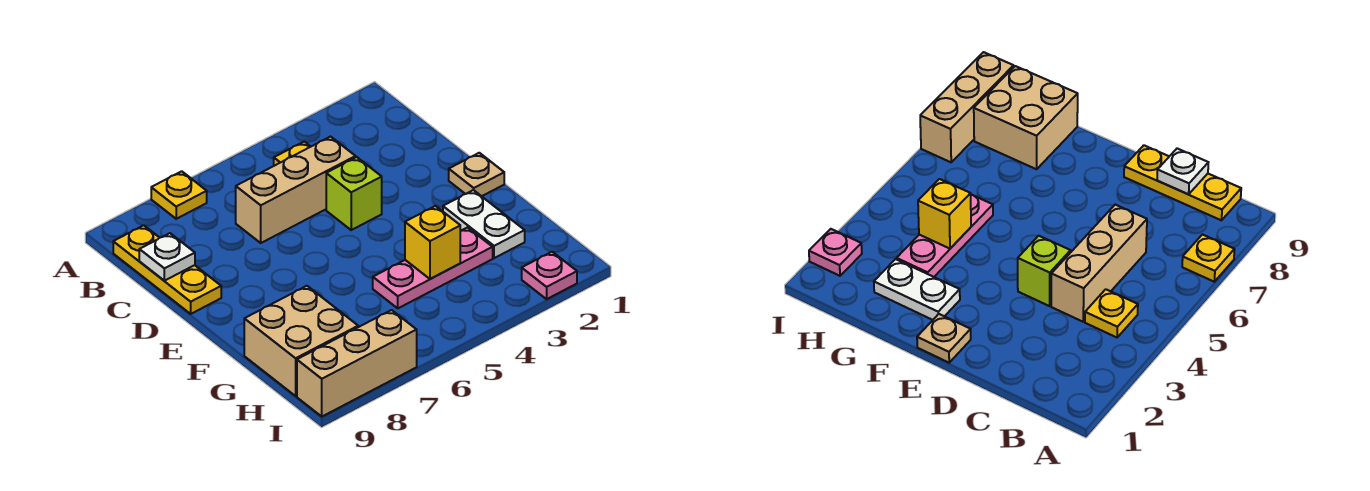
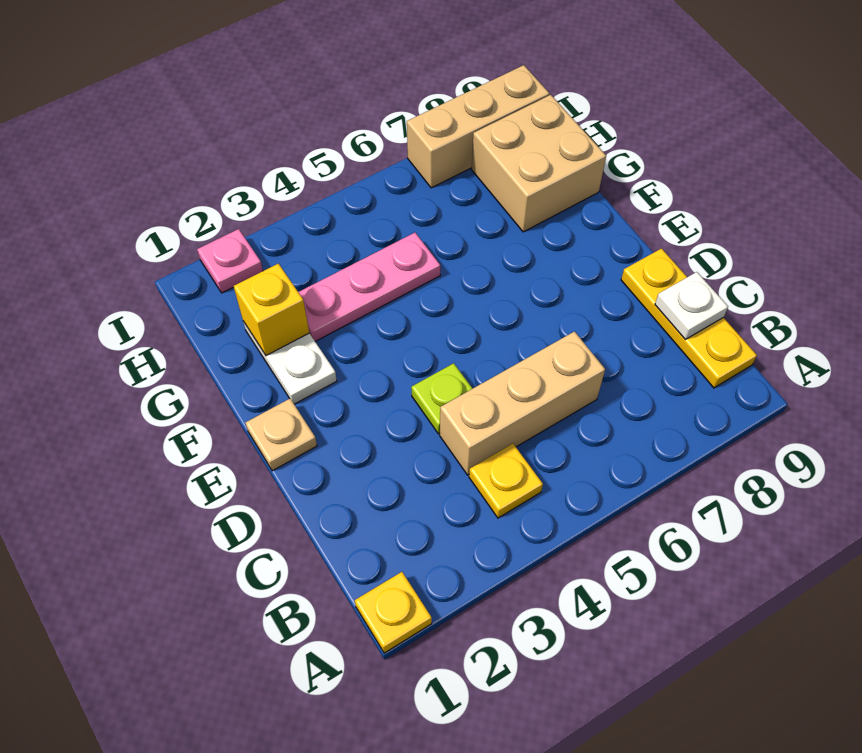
yellow 1x1 plate [151,171,207,219] -> yellow 1x1 plate moved to [355,572,432,653]
lime 1x1 brick [326,157,382,230] -> lime 1x1 plate [411,363,473,434]
yellow 1x1 brick [405,206,460,279] -> yellow 1x1 brick moved to [234,264,309,356]

